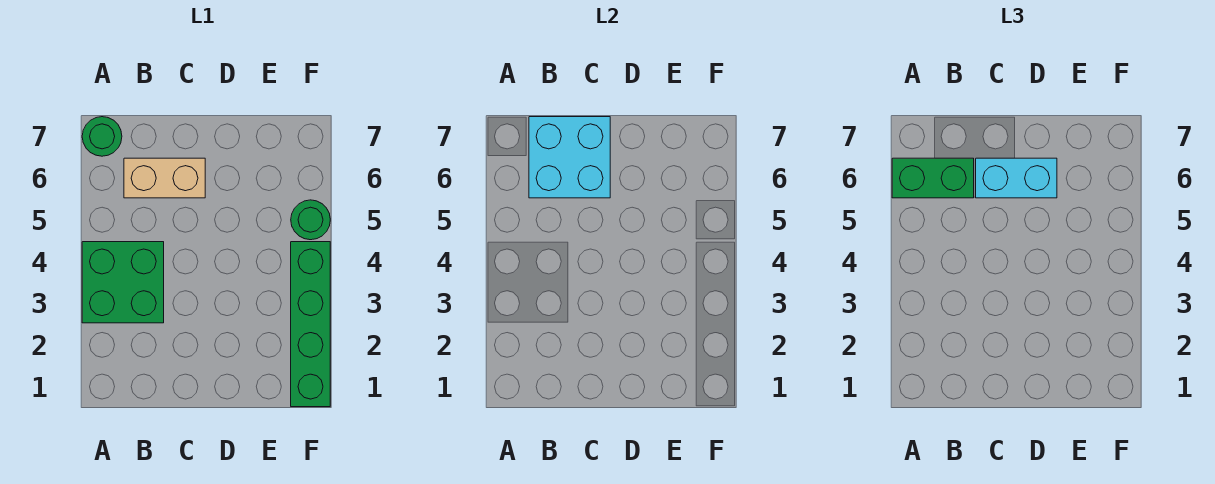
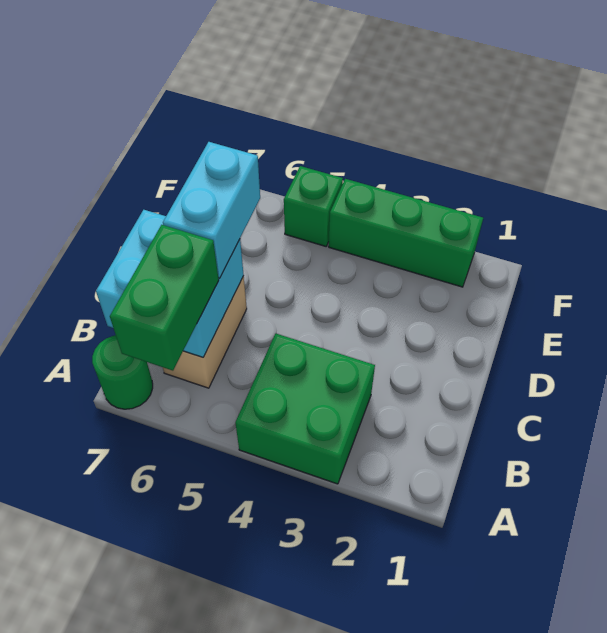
green 1x4 brick [291,242,330,407] -> green 1x3 brick [329,179,483,287]
green 1x1 round brick [291,200,330,240] -> green 1x1 brick [284,166,343,246]

